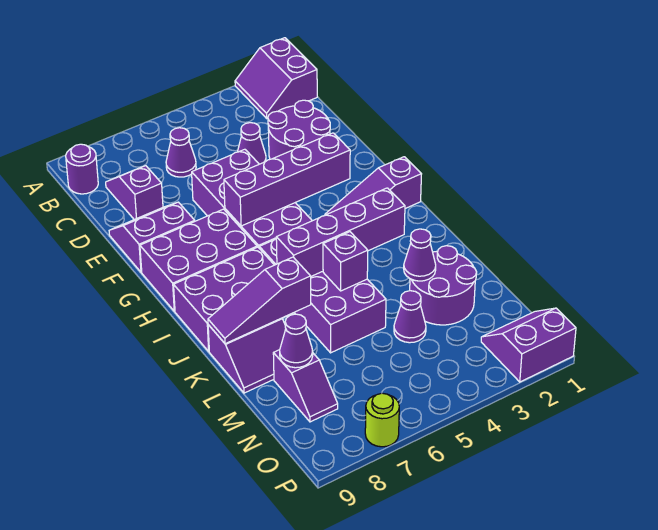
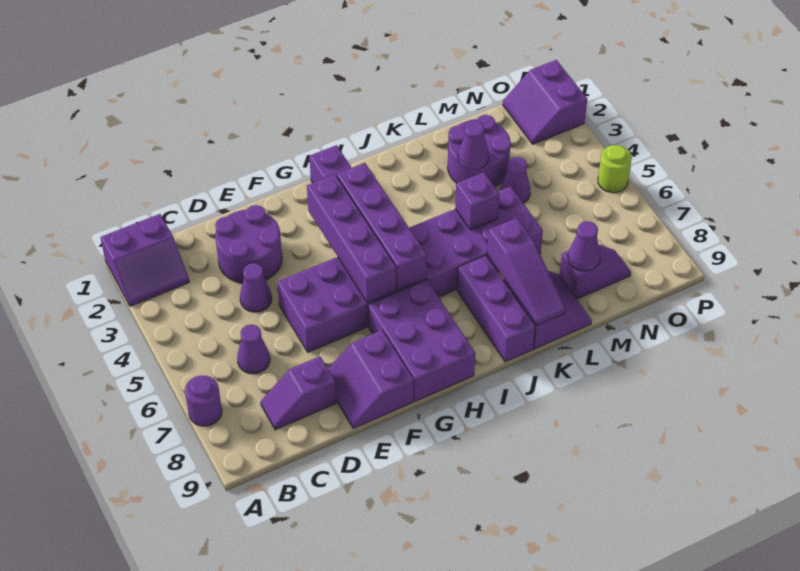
purple 1x1 round brick [65,144,98,194] -> purple 1x1 round brick moved to [185,376,222,426]
purple 2x3 brick [174,247,293,351] -> purple 1x3 brick [457,255,536,362]
purple 1x4 brick [276,188,405,276] -> purple 1x4 brick moved to [337,163,427,290]
lime 1x1 round brick [365,393,399,447] -> lime 1x1 round brick moved to [598,145,632,193]

